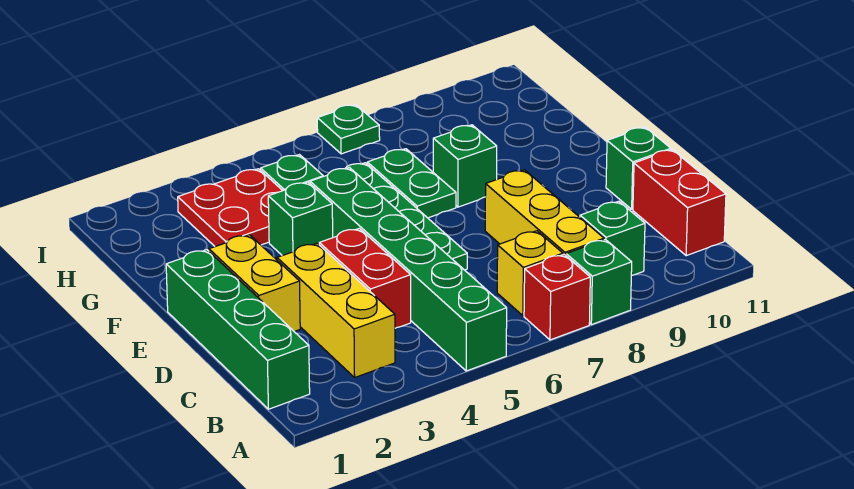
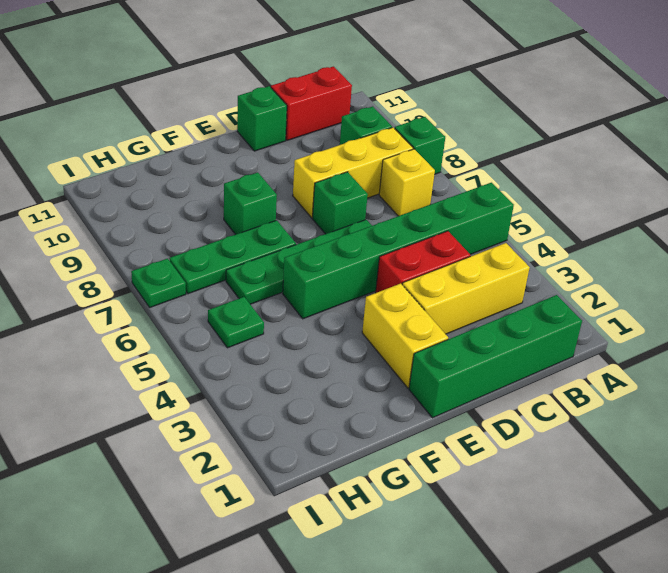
red 1x1 brick [524,255,590,340] -> none
yellow 1x2 brick [209,235,300,332] -> yellow 1x2 brick turned to [362,284,448,388]
green 1x1 brick [268,182,333,256] -> green 1x1 brick moved to [313,172,368,234]
green 1x2 plate [367,149,456,218] -> green 1x3 plate [169,220,296,294]
red 2x2 plate [178,169,283,247] -> none

